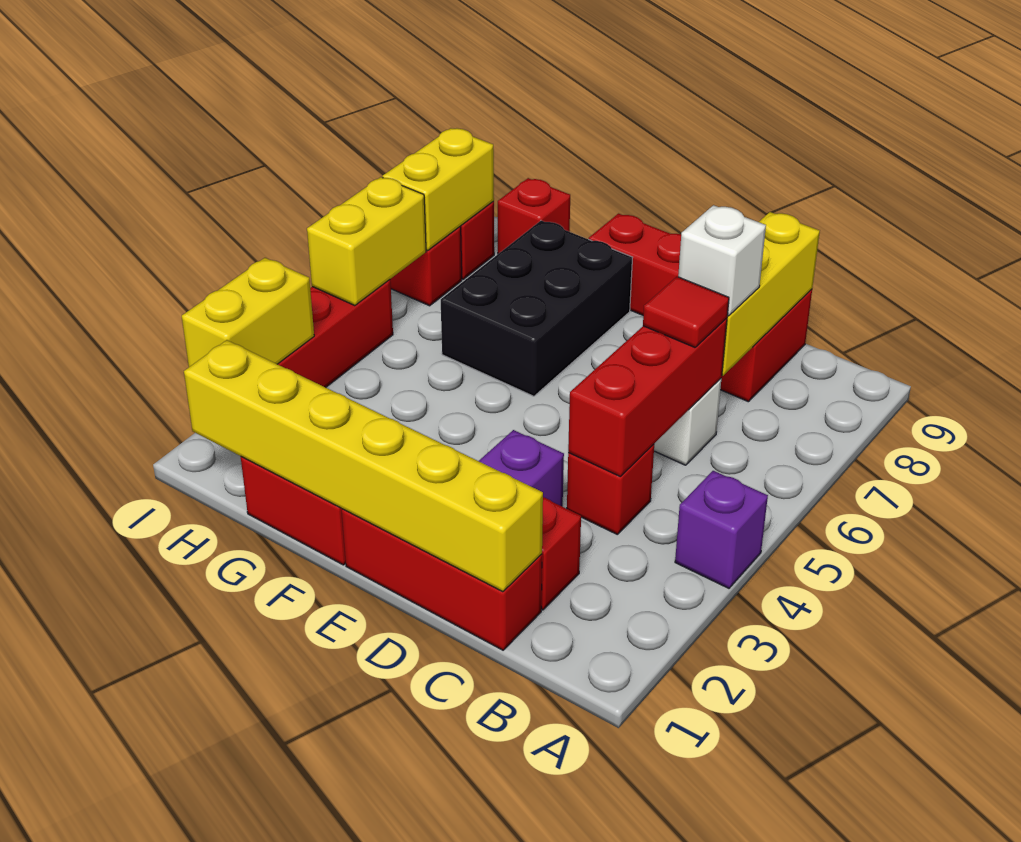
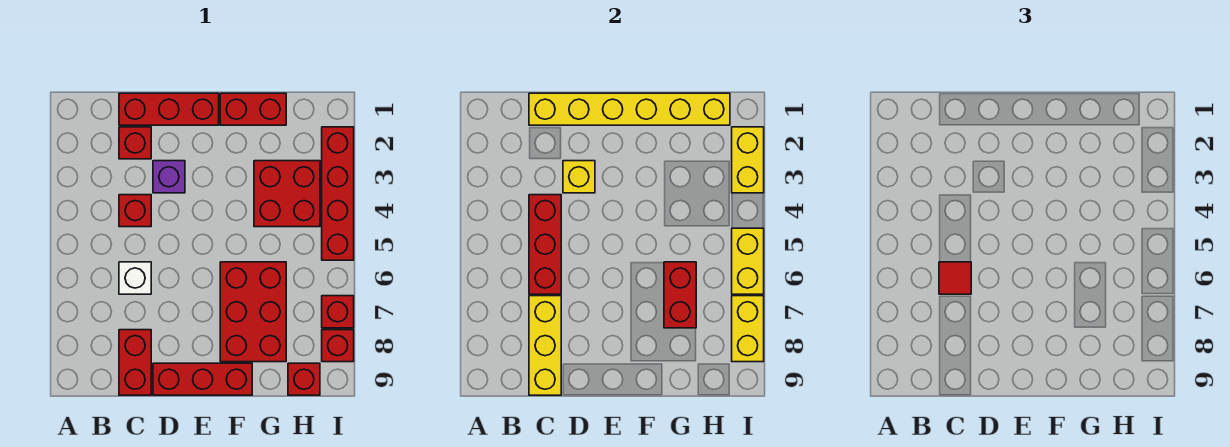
purple 1x1 brick [675,471,768,588] -> none
white 1x1 brick [678,205,766,316] -> none
none -> yellow 1x1 brick [563,161,595,193]
black 2x3 brick [441,221,633,396] -> red 2x3 brick [220,262,286,362]
none -> red 2x2 brick [254,161,320,227]
none -> red 1x2 brick [664,262,696,328]

